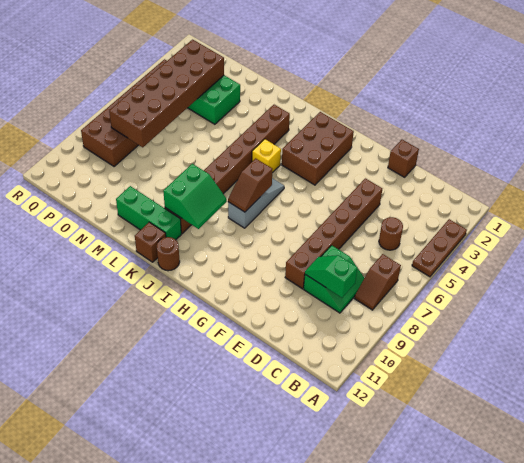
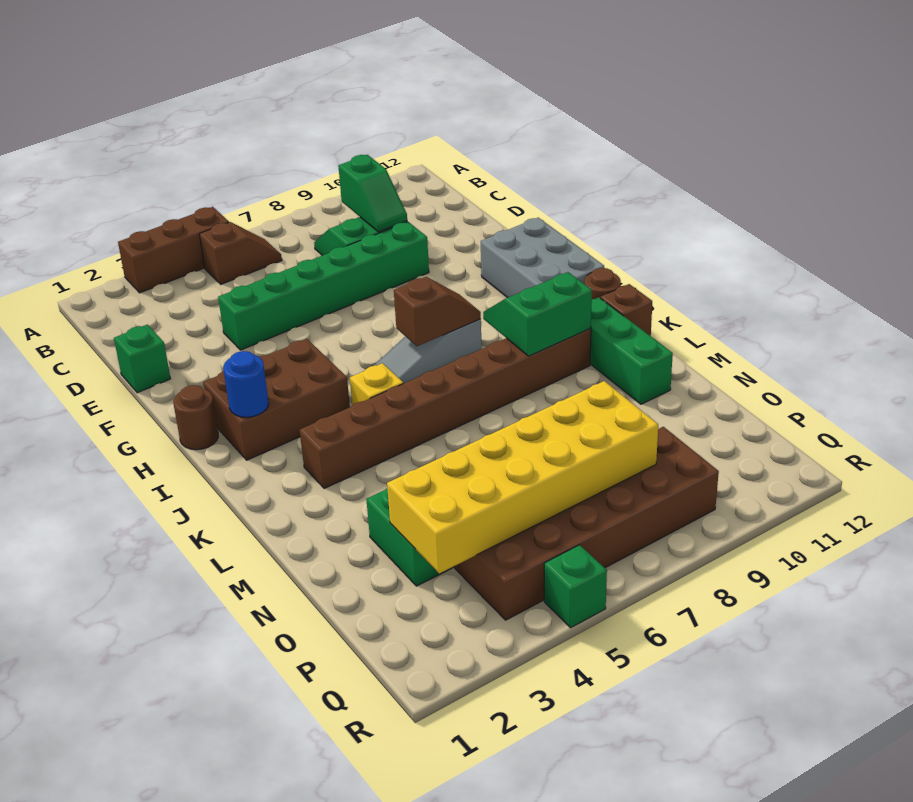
brown 1x3 plate [412,219,467,277] -> brown 1x3 brick [118,207,229,293]
brown 1x2 slope [354,254,401,310] -> brown 1x2 slope moved to [199,222,282,284]
brown 1x1 round brick [379,217,403,250] -> brown 1x1 round brick moved to [173,385,218,450]
brown 1x1 brick [388,140,419,177] -> green 1x1 brick [114,325,171,393]
brown 1x6 brick [285,178,382,289] -> green 1x6 brick [218,222,429,350]
none -> grey 2x3 brick [481,218,604,298]
none -> blue 1x1 round brick [223,351,269,417]
brown 2x6 brick [109,40,224,147] -> yellow 2x6 brick [387,381,658,573]
none -> green 1x1 brick [544,545,607,628]

